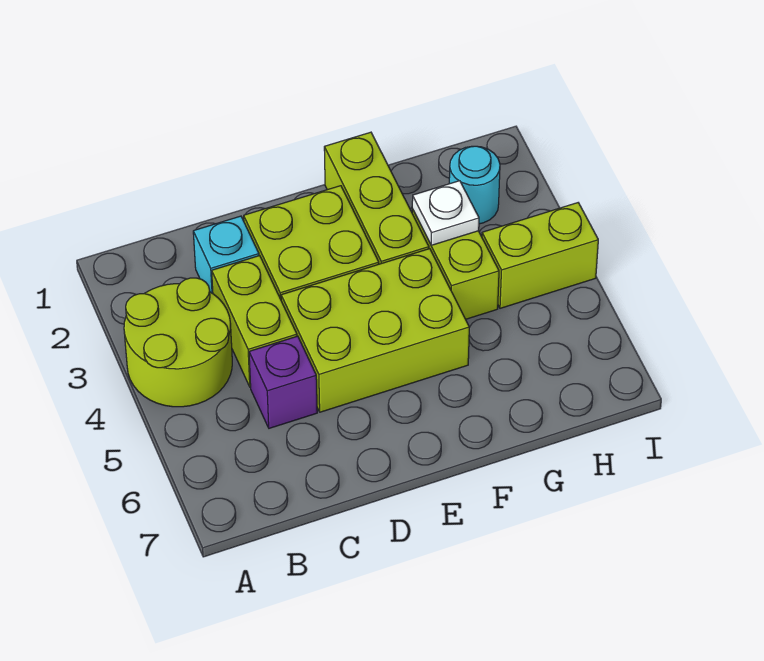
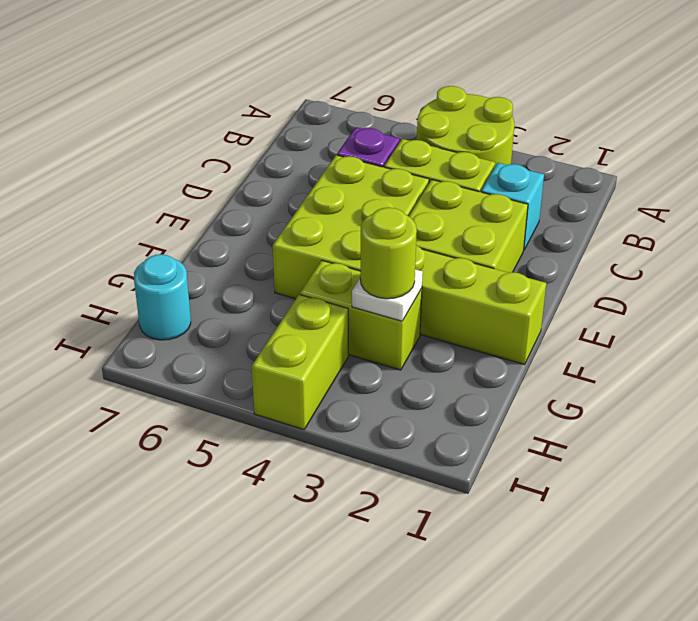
none -> lime 1x1 round brick [360,207,417,299]
cyan 1x1 round brick [449,146,500,224] -> cyan 1x1 round brick moved to [134,254,191,340]

